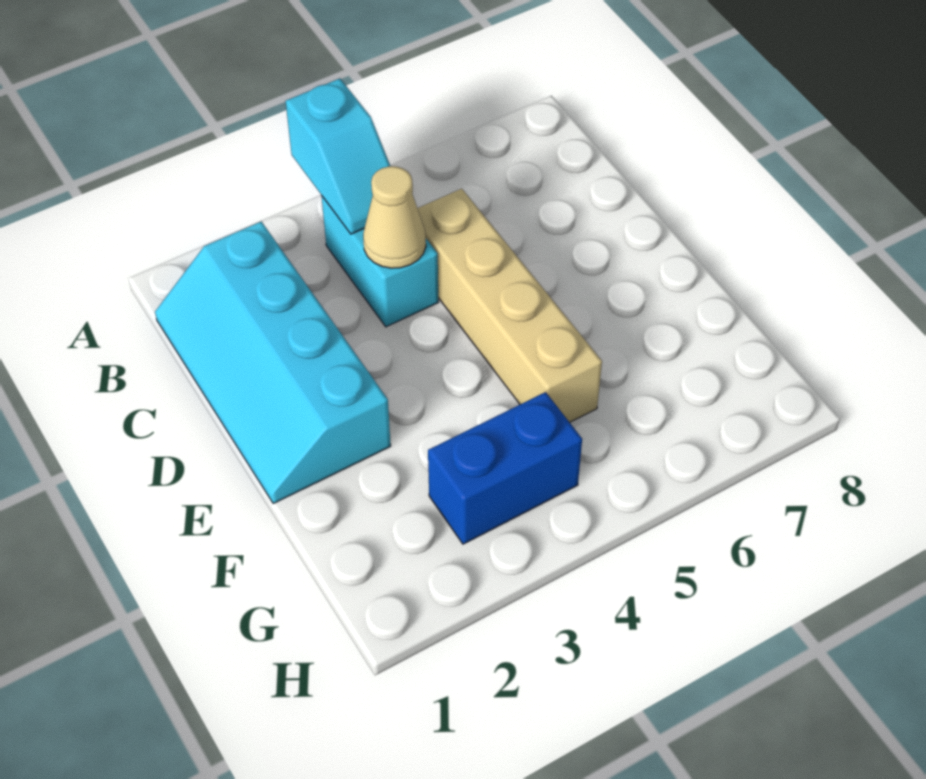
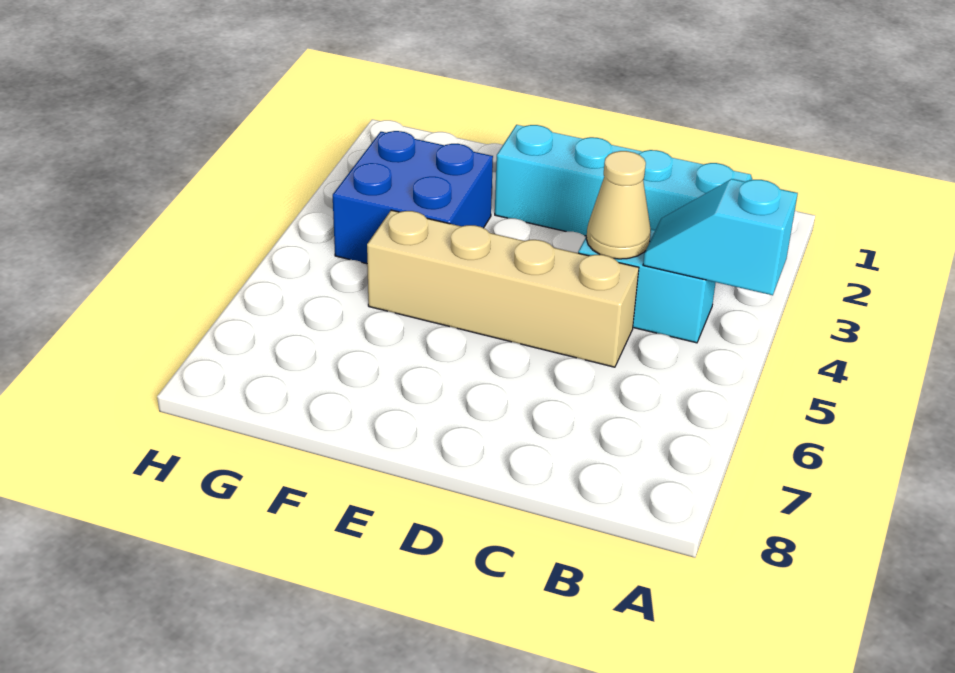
blue 1x2 brick [428,392,582,544] -> blue 2x2 brick [333,131,493,264]

